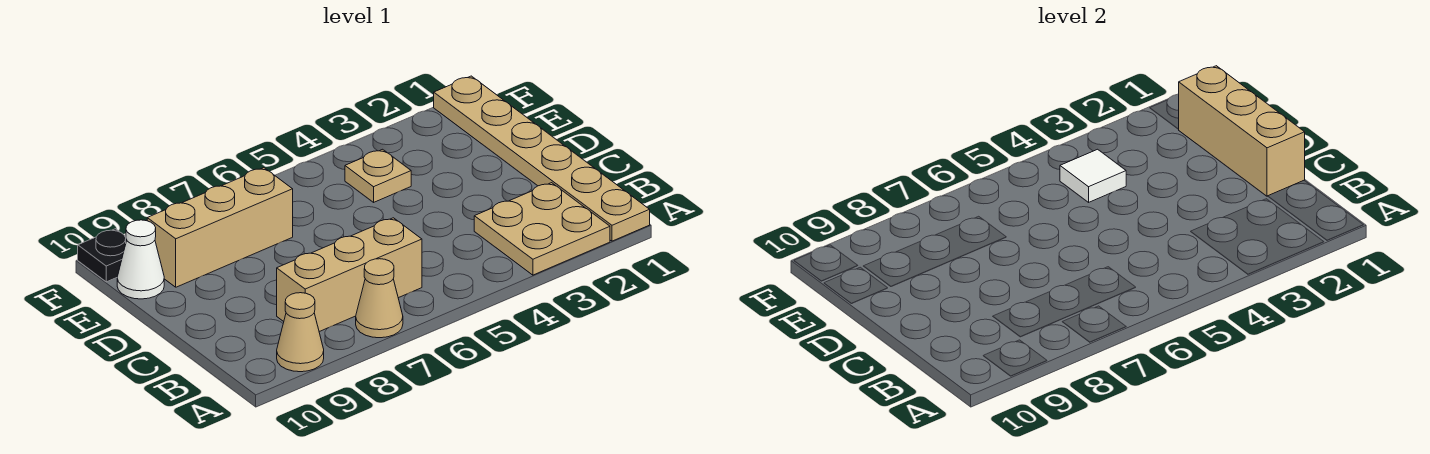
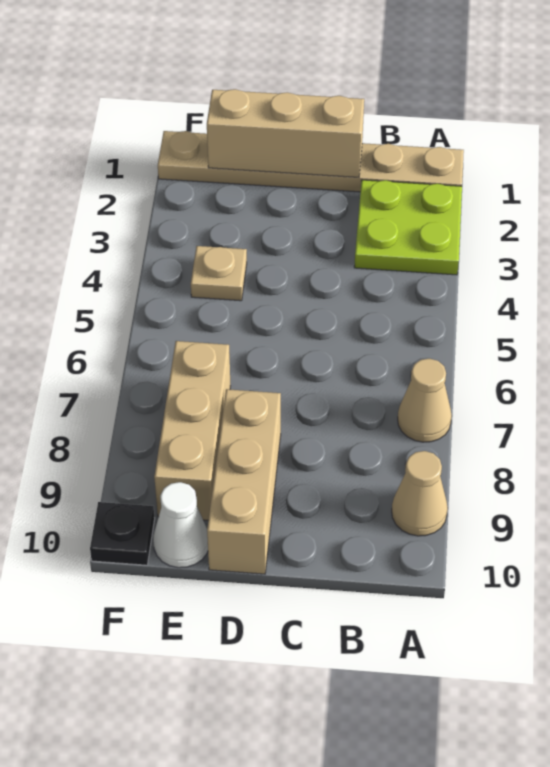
tan 2x2 plate [474,183,610,275] -> lime 2x2 plate [354,180,462,275]
tan 1x3 brick [277,218,422,332] -> tan 1x3 brick moved to [207,389,281,574]
white 1x1 tile [1060,149,1126,202] -> none

